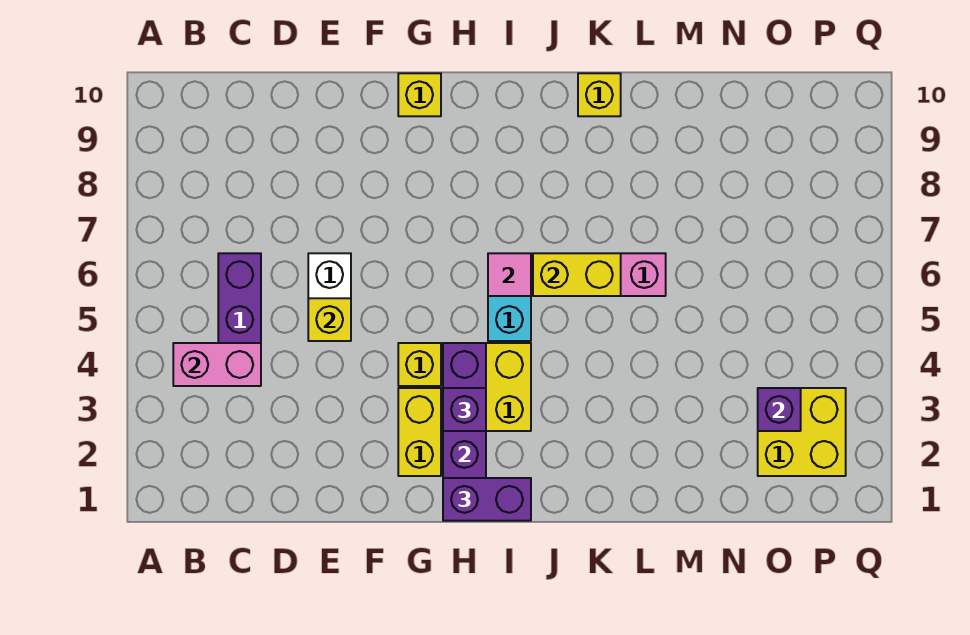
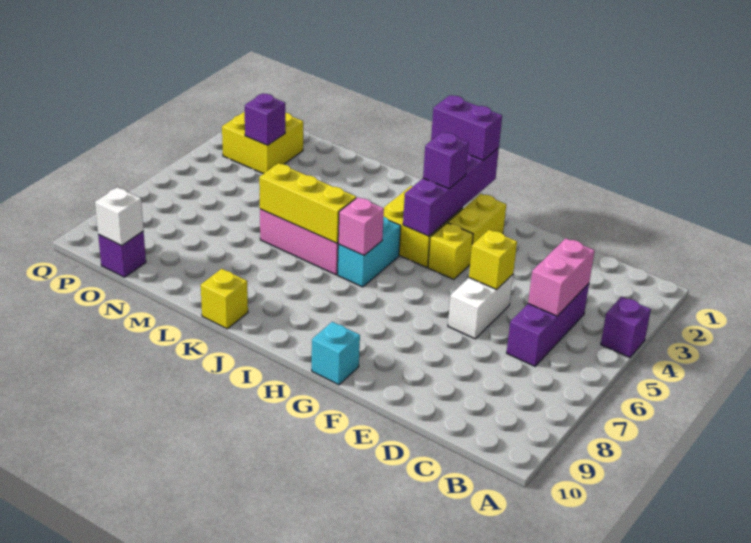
none -> purple 1x1 brick [601,297,651,357]
pink 1x2 brick [173,343,261,386] -> pink 1x2 brick turned to [528,238,595,316]
yellow 1x1 brick [398,73,441,116] -> cyan 1x1 brick [312,322,360,385]
pink 1x1 tile [488,253,531,296] -> pink 1x1 brick [338,197,384,255]
yellow 1x2 brick [533,253,621,296] -> yellow 1x3 brick [259,163,356,243]
none -> purple 1x1 brick [98,231,146,277]
none -> white 1x1 brick [95,187,143,246]

